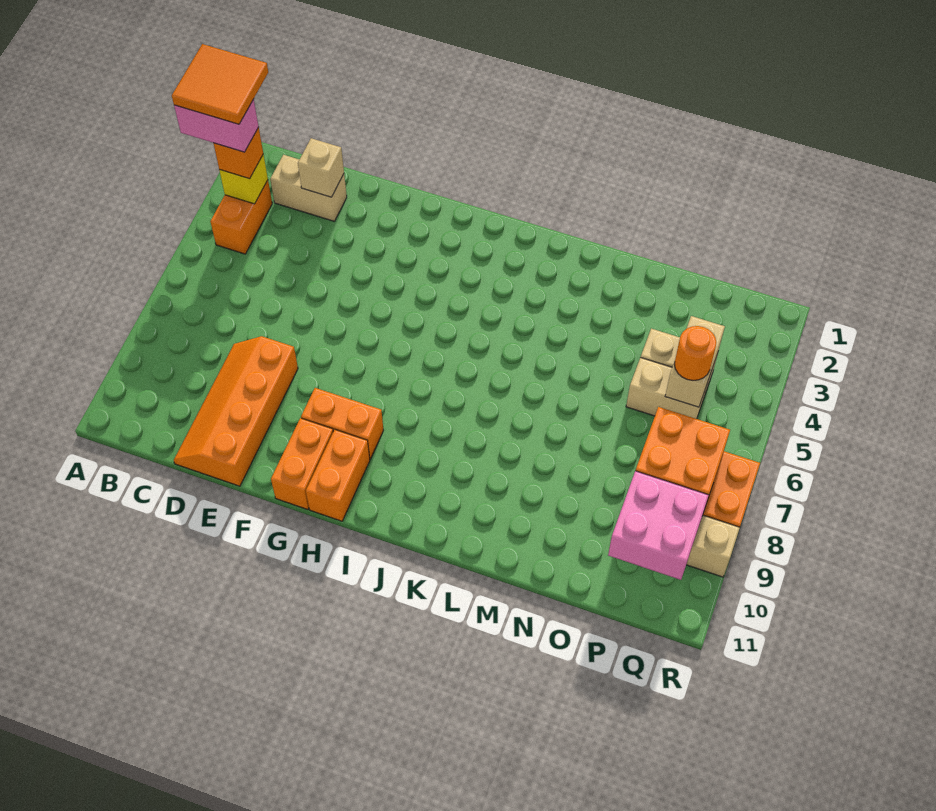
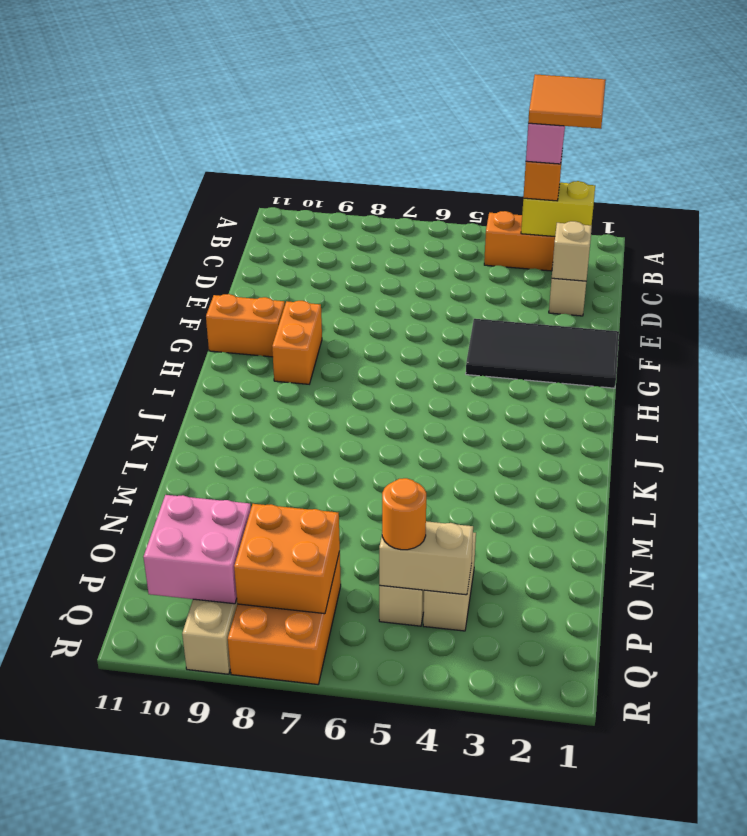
yellow 1x1 brick [219,154,268,204] -> yellow 1x2 brick [521,181,595,237]
orange 2x4 slope [174,336,298,486] -> none
none -> black 2x4 tile [466,319,619,388]
orange 1x2 brick [306,430,370,521] -> none

